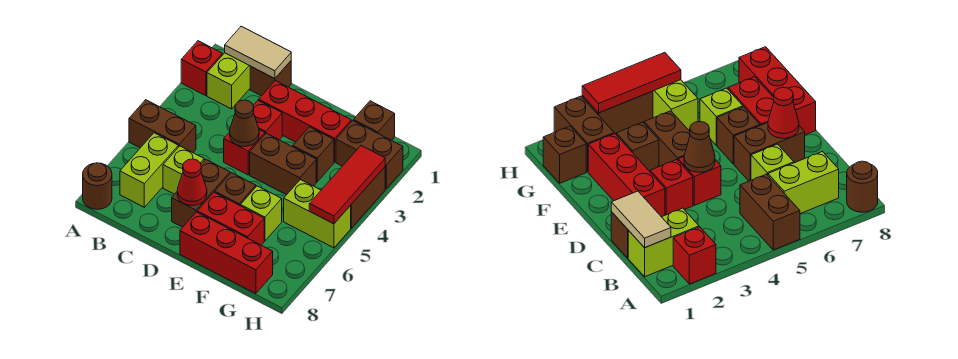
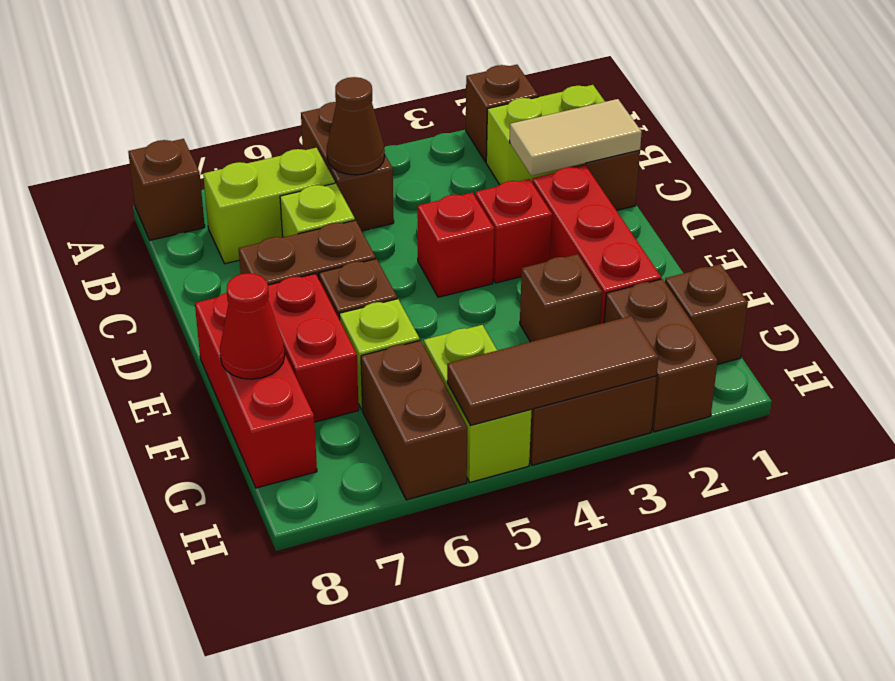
red 1x1 brick [181,41,222,96] -> brown 1x1 brick [466,65,538,162]
brown 1x1 round brick [83,163,112,209] -> brown 1x1 brick [128,139,205,240]
tan 1x2 tile [225,26,291,79] -> tan 1x2 tile turned to [510,99,642,176]
brown 1x1 cone [230,100,259,147] -> brown 1x1 cone moved to [327,77,385,175]
red 1x1 cone [177,159,207,206] -> red 1x1 cone moved to [220,273,285,379]
brown 1x2 brick [250,133,316,195] -> brown 1x2 brick moved to [361,341,467,500]
red 1x3 tile [309,146,385,224] -> brown 1x3 tile [447,316,658,425]

